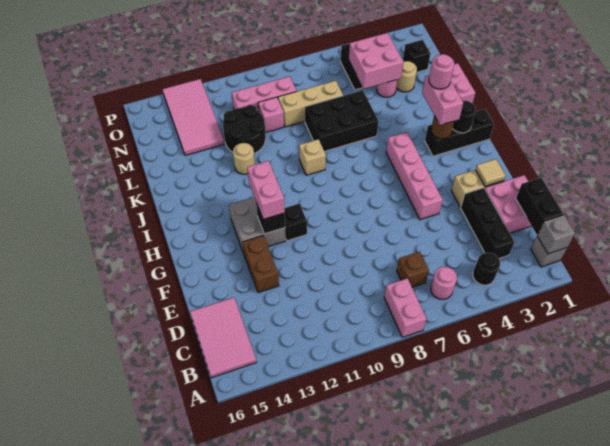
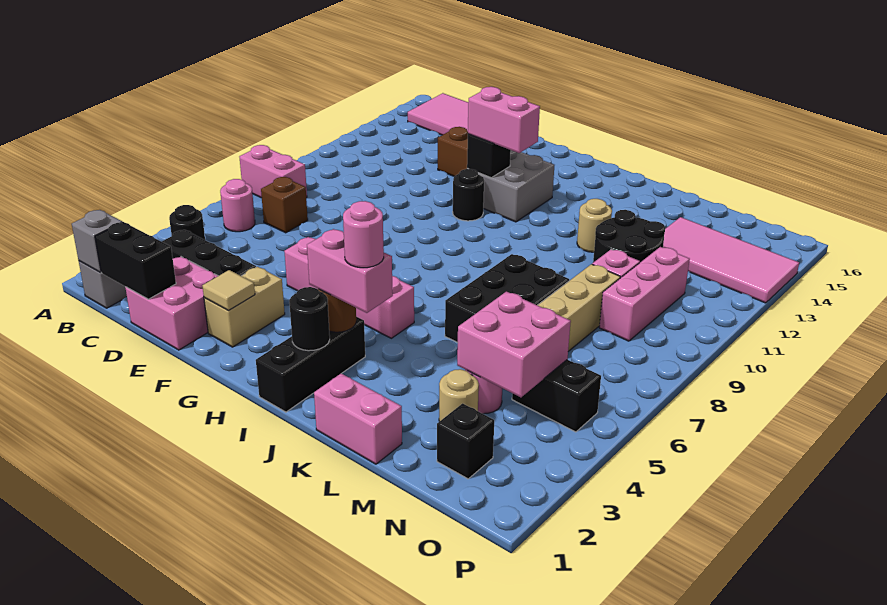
black 1x1 brick [284,204,307,241] -> black 1x1 round brick [453,169,484,221]
tan 1x1 brick [299,139,326,175] -> none

